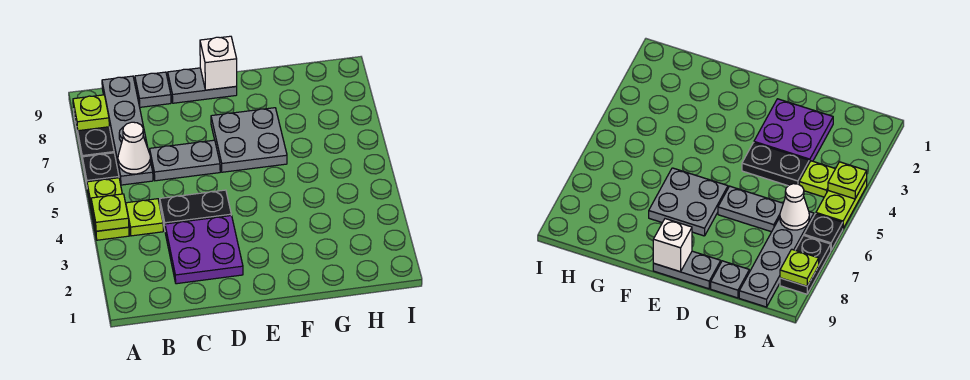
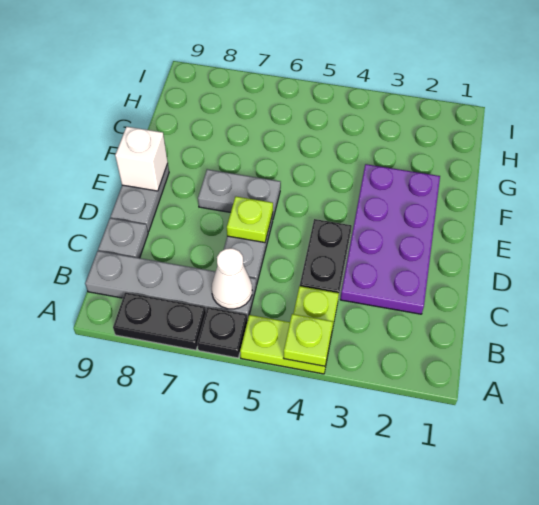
lime 1x1 plate [73,95,109,131] -> lime 1x1 plate moved to [227,197,273,243]
purple 2x2 plate [165,216,243,284] -> purple 2x4 plate [340,164,440,314]
grey 2x2 plate [211,108,287,172] -> grey 1x2 plate [198,169,281,218]

